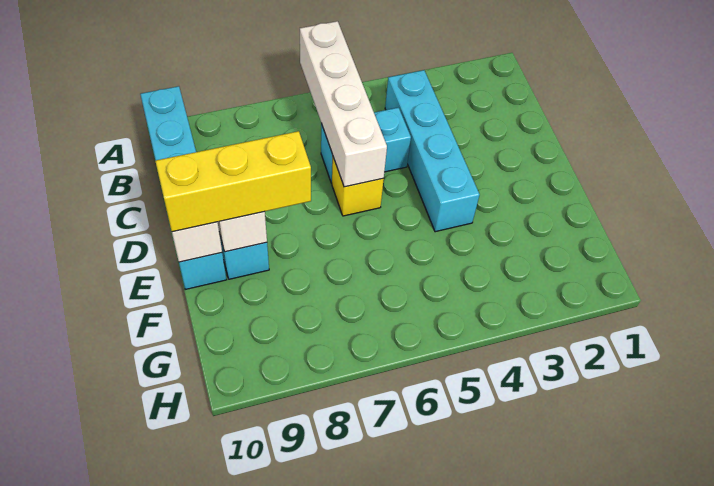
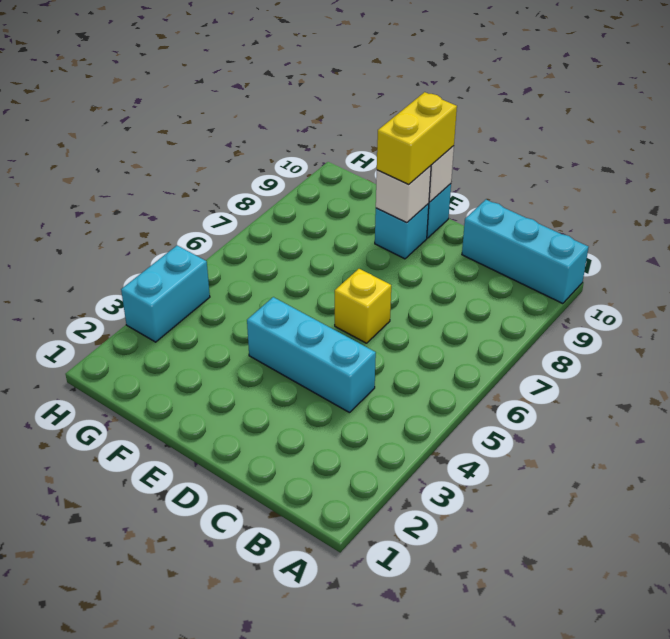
white 1x4 brick [300,21,387,187] -> none
cyan 1x4 brick [385,70,480,232] -> cyan 1x3 brick [247,297,376,413]
cyan 1x2 brick [321,108,411,183] -> cyan 1x2 brick moved to [121,246,210,342]
yellow 1x3 brick [155,131,311,232] -> yellow 1x2 brick [377,92,457,185]

